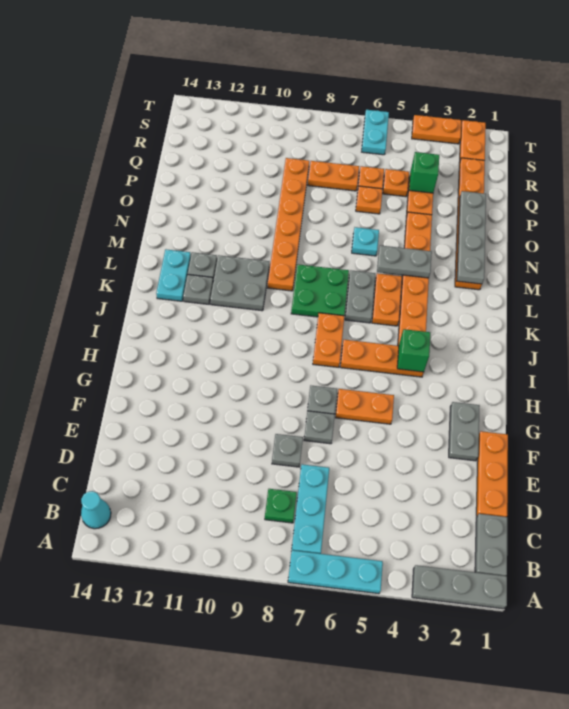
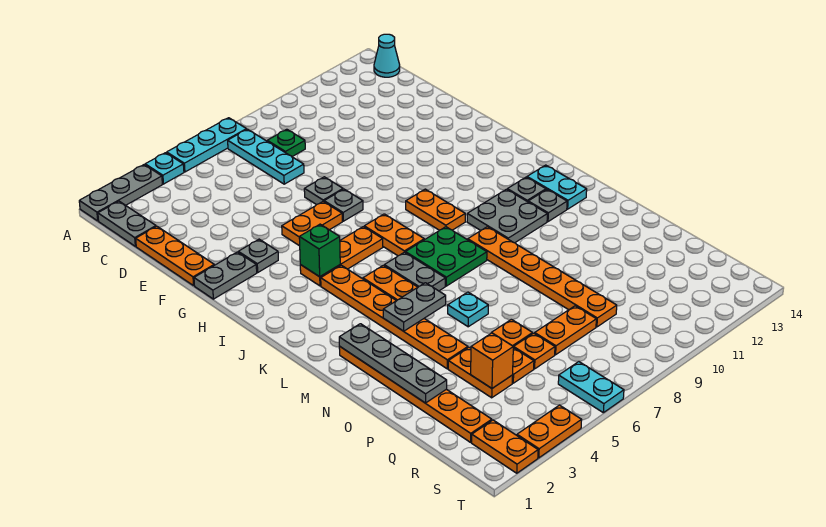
none -> cyan 1x1 plate [145,153,184,184]
grey 1x1 plate [272,434,303,467] -> grey 1x1 plate moved to [238,239,278,272]
grey 1x2 plate [449,402,480,461] -> grey 1x2 plate turned to [194,252,257,299]
none -> orange 1x2 plate [406,189,465,230]
green 1x1 brick [409,152,439,193] -> orange 1x1 brick [471,333,513,388]

